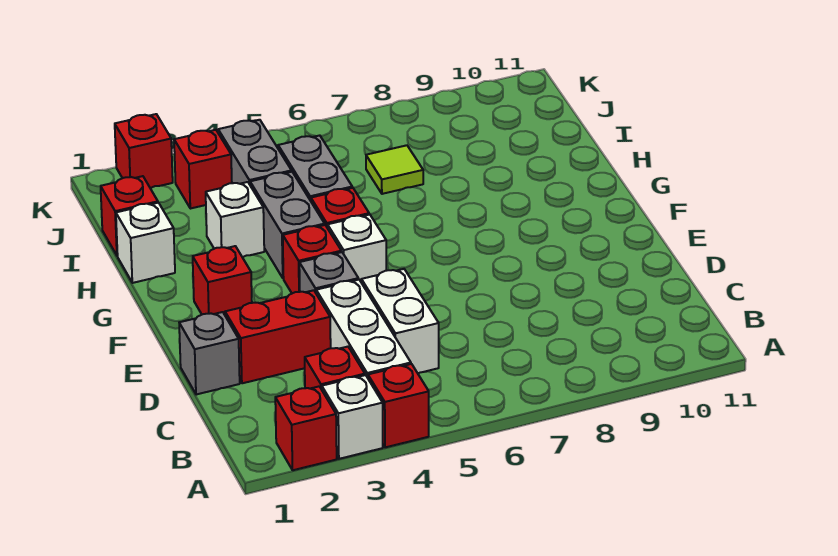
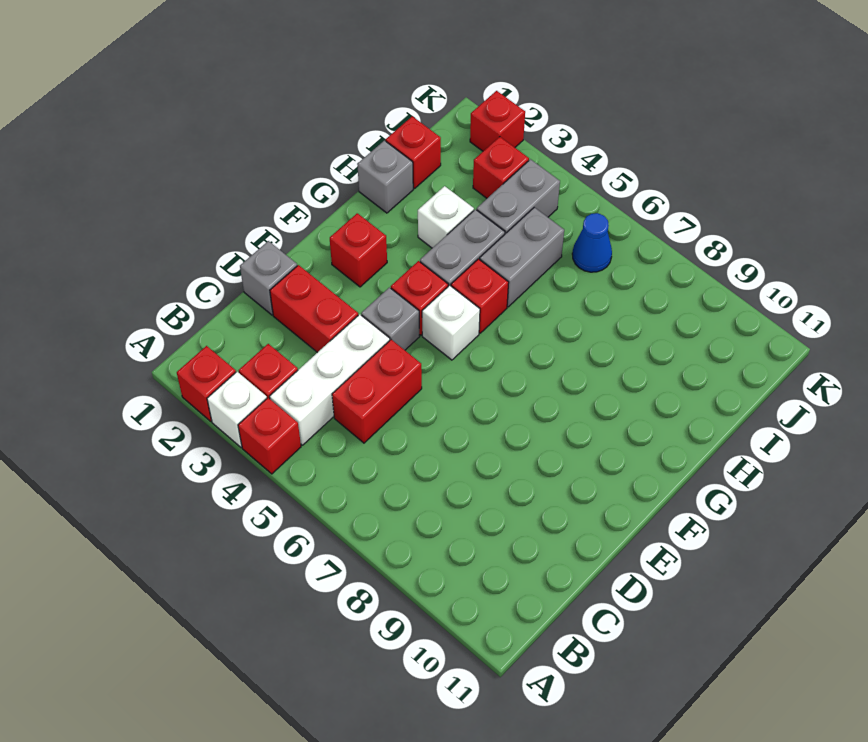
white 1x2 brick [361,269,439,373] -> red 1x2 brick [332,340,422,443]
white 1x1 brick [116,203,175,283] -> grey 1x1 brick [357,141,413,213]
lime 1x1 tile [366,145,423,194] -> none
none -> blue 1x1 cone [572,213,612,272]

